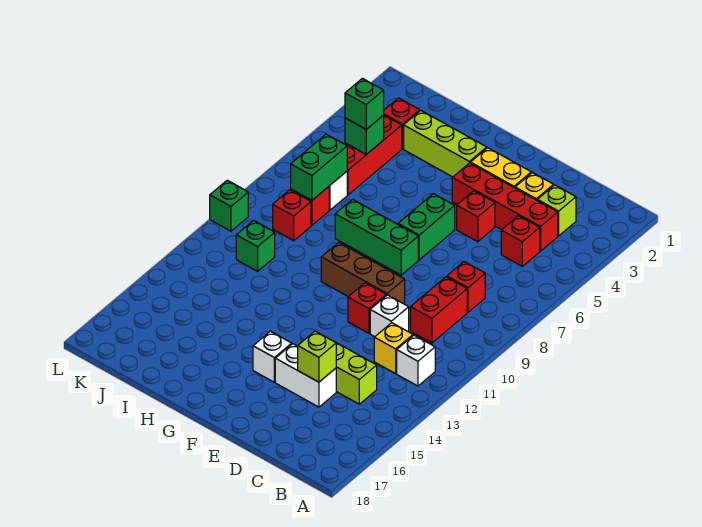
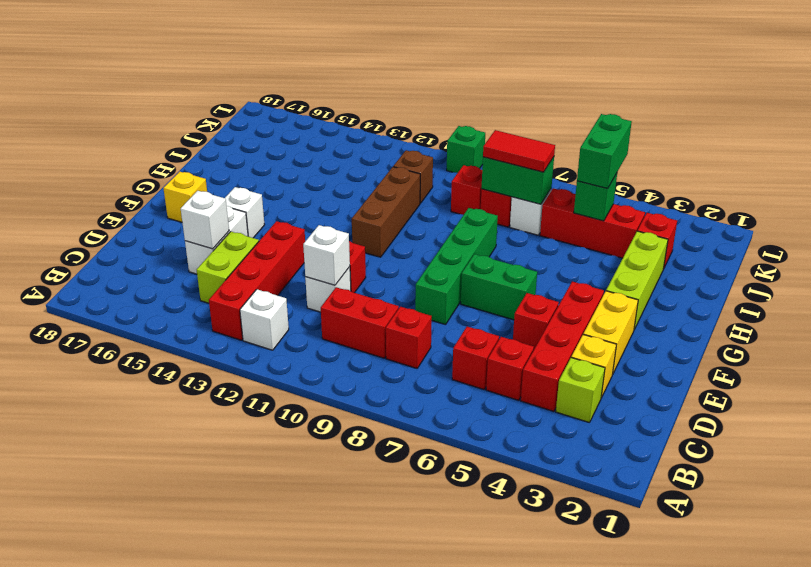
none -> red 1x4 brick [209,221,305,340]
none -> red 1x1 brick [452,326,499,390]
yellow 1x1 brick [374,323,413,374] -> yellow 1x1 brick moved to [163,171,207,222]
none -> white 1x1 brick [303,225,350,285]
lime 1x1 brick [298,331,336,382] -> white 1x1 brick [181,191,229,249]
brown 1x3 brick [321,242,405,304] -> brown 1x3 brick moved to [352,167,420,257]
green 1x3 brick [335,199,418,275] -> green 1x4 brick [415,208,498,325]
green 1x1 brick [345,78,384,129] -> green 1x2 brick [577,114,632,189]
none -> red 1x2 tile [483,130,555,172]
green 1x1 brick [236,220,275,271] -> brown 1x1 brick [393,150,433,203]

